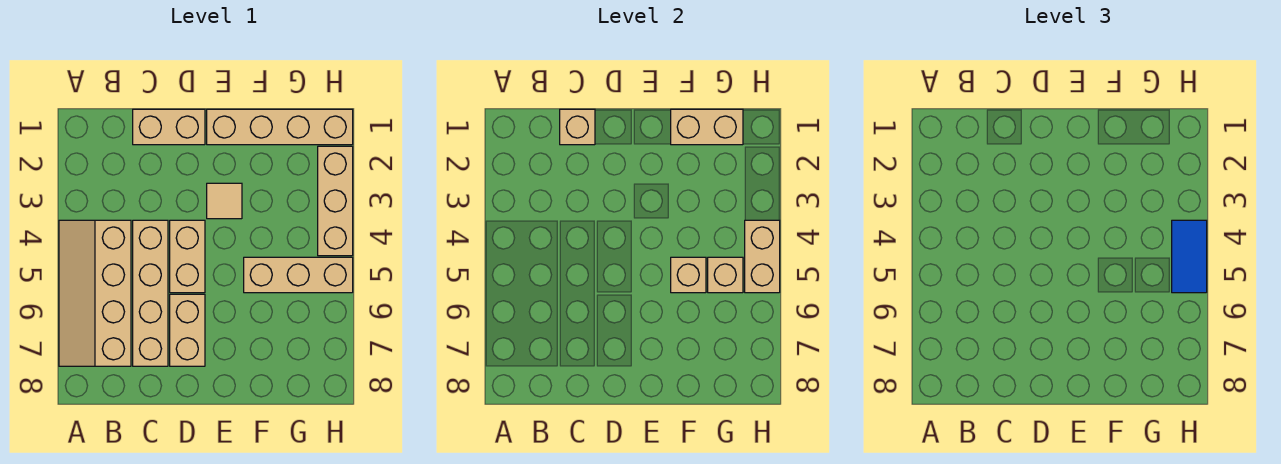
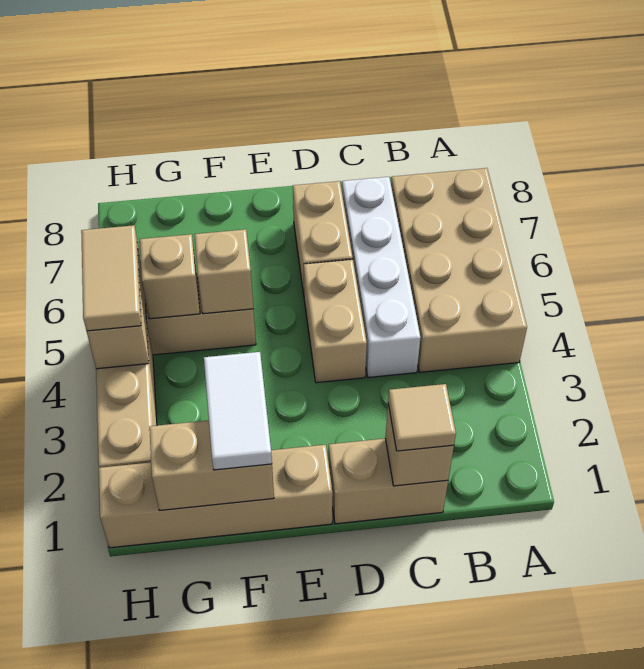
tan 2x4 slope [59,220,131,366] -> tan 2x4 brick [391,168,527,372]
tan 1x4 brick [133,220,168,366] -> white 1x4 brick [342,177,420,378]
tan 1x1 tile [207,183,242,219] -> tan 1x1 tile moved to [388,384,456,451]
none -> white 1x2 tile [204,352,272,470]
blue 1x2 tile [1172,220,1207,293] -> tan 1x2 tile [81,225,141,331]

